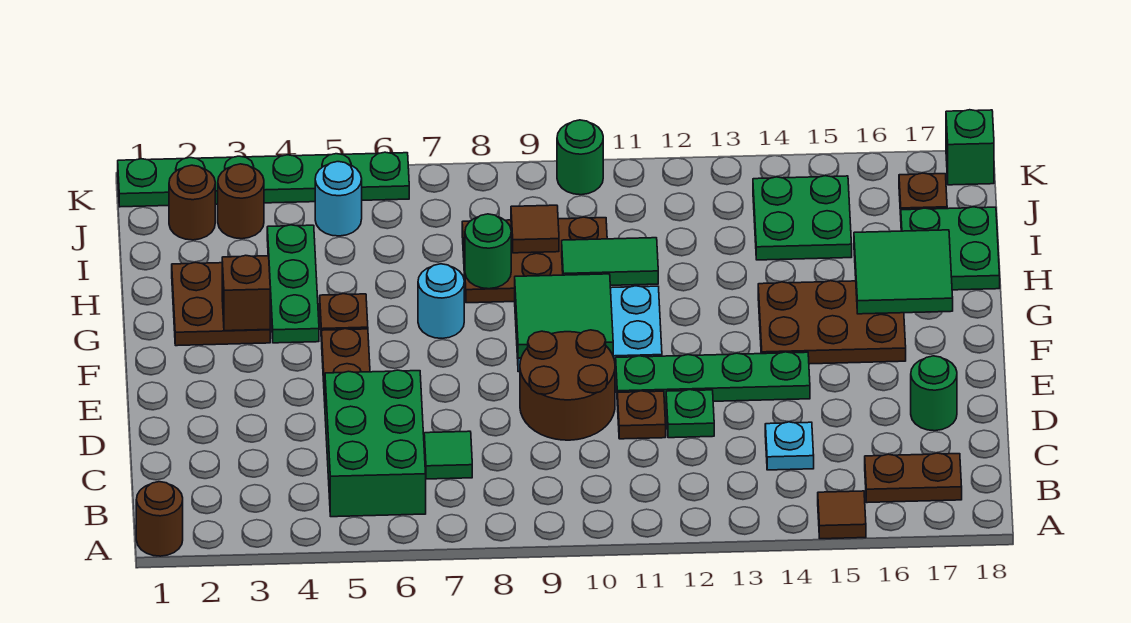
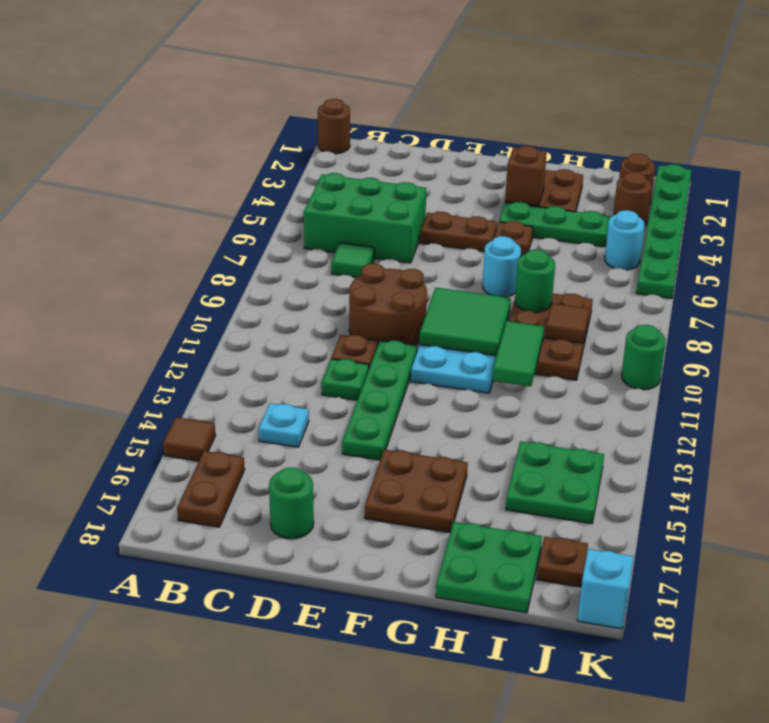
brown 2x3 plate [758,281,906,364] -> brown 2x2 plate [365,449,468,533]
green 2x2 tile [854,230,953,314] -> none
green 1x1 brick [946,110,994,185] -> cyan 1x1 brick [577,549,633,629]

